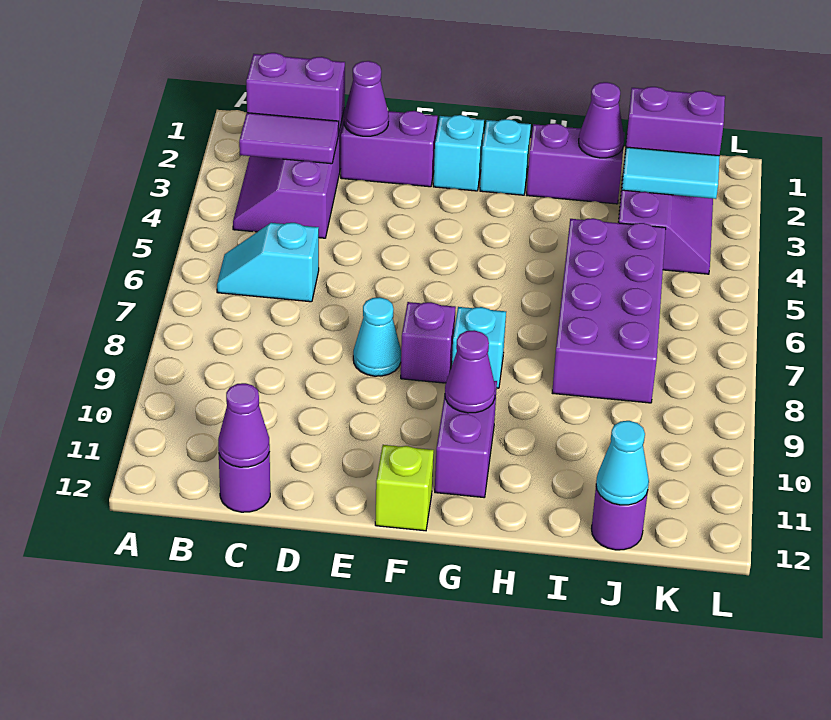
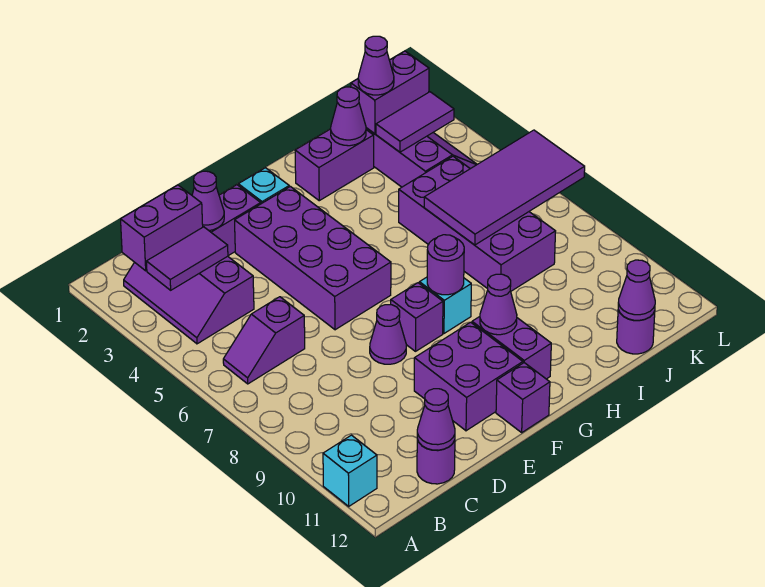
cyan 1x2 slope [217,223,319,302] -> purple 1x2 slope [223,297,305,384]
none -> purple 2x4 brick [235,187,391,330]
cyan 1x1 cone [353,297,401,376] -> purple 1x1 cone [370,305,406,364]
none -> purple 2x2 brick [414,322,523,431]
lime 1x1 brick [375,445,434,531] -> purple 1x1 brick [496,363,550,432]
cyan 1x1 brick [480,119,531,195] -> cyan 1x1 brick moved to [323,435,377,506]
none -> purple 1x1 round brick [427,235,464,295]
none -> purple 2x4 tile [424,130,585,245]
none -> purple 1x1 cone [358,36,394,95]
cyan 1x2 tile [622,147,720,199] -> purple 1x2 tile [376,92,454,152]
cyan 1x1 cone [596,421,649,505] -> purple 1x1 cone [618,260,655,320]

